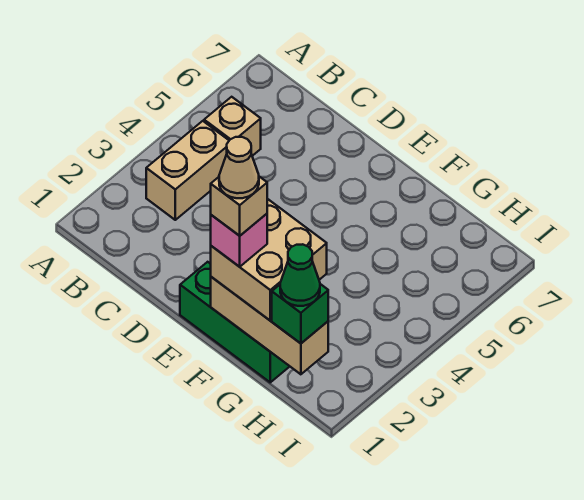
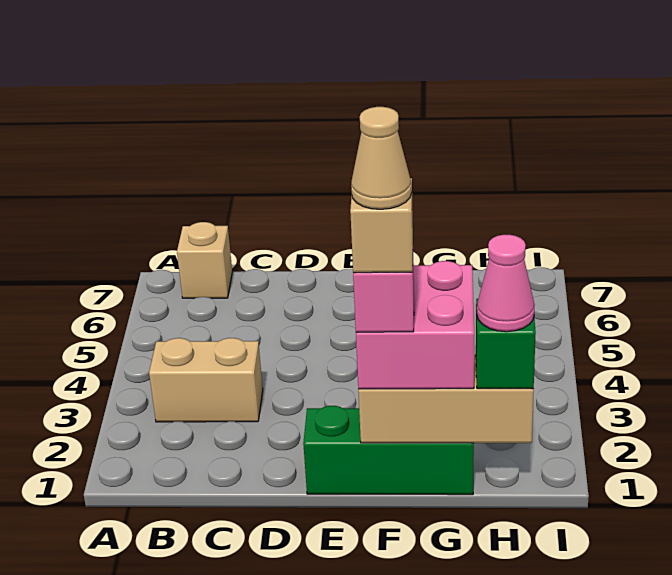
tan 1x2 brick [146,121,229,220] -> tan 1x2 brick turned to [149,338,263,422]
tan 1x1 brick [204,97,261,156] -> tan 1x1 brick moved to [177,222,232,298]
tan 2x2 brick [211,199,327,320] -> pink 2x2 brick [356,261,474,389]
green 1x1 cone [280,244,320,306] -> pink 1x1 cone [477,235,535,332]

